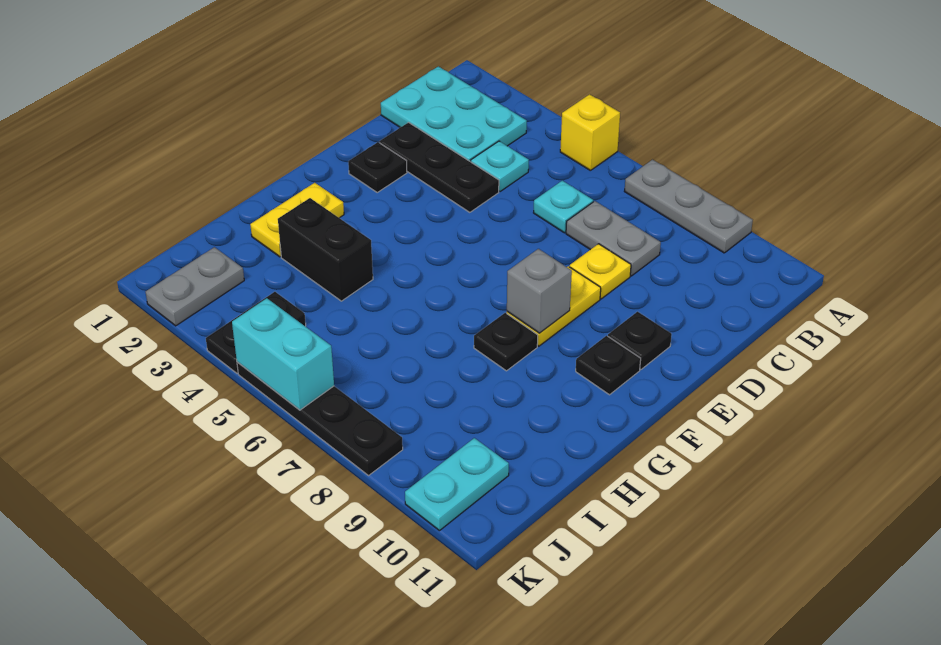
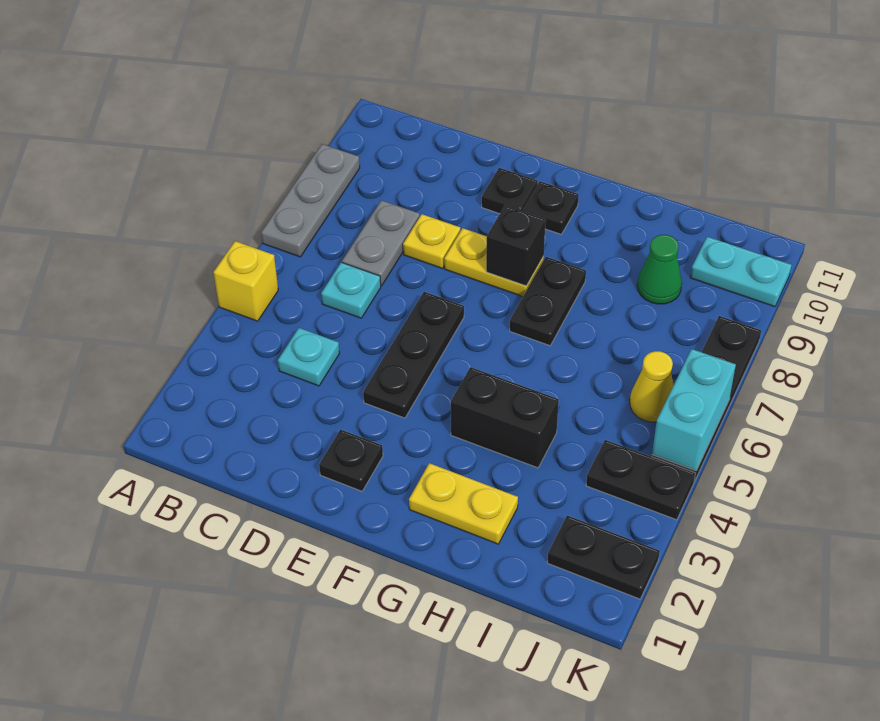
cyan 2x3 plate [381,66,527,162] -> none
black 1x3 plate [379,122,499,212] -> black 1x3 plate moved to [363,292,464,418]
grey 1x1 brick [507,249,572,333] -> black 1x1 brick [486,206,546,286]
black 1x1 plate [474,313,538,371] -> black 1x2 plate [510,257,586,346]
black 1x2 brick [278,198,373,301] -> black 1x2 brick turned to [451,367,559,468]
none -> green 1x1 cone [637,235,682,304]
grey 1x2 plate [146,247,244,326] -> black 1x2 plate [547,516,660,599]
none -> yellow 1x1 cone [630,351,674,422]

